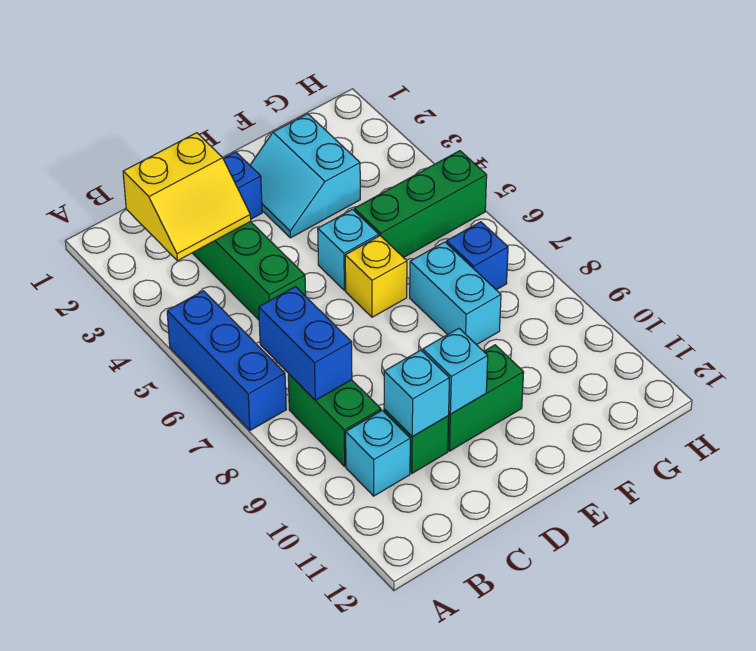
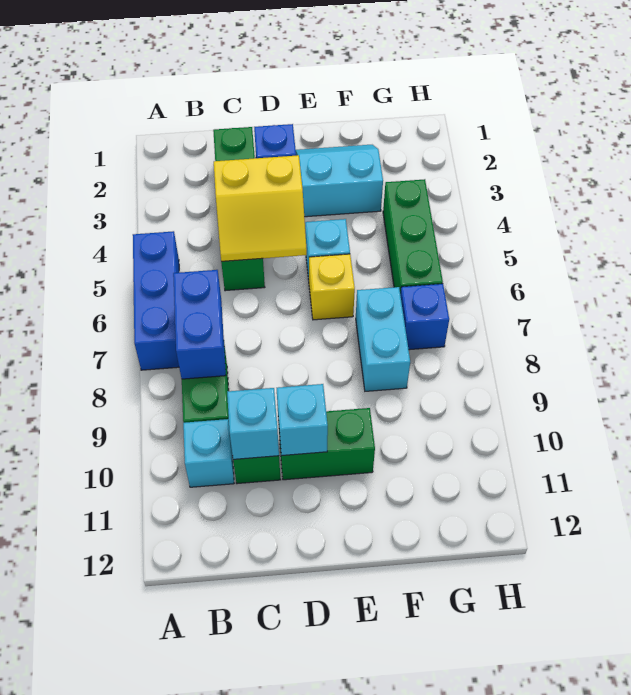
yellow 2x2 slope [123,133,251,261] -> yellow 2x2 slope moved to [214,155,307,261]
cyan 2x2 slope [250,114,360,238] -> cyan 2x2 slope turned to [296,145,383,217]
green 1x3 brick [354,151,487,258] -> green 1x3 brick turned to [383,179,443,294]

